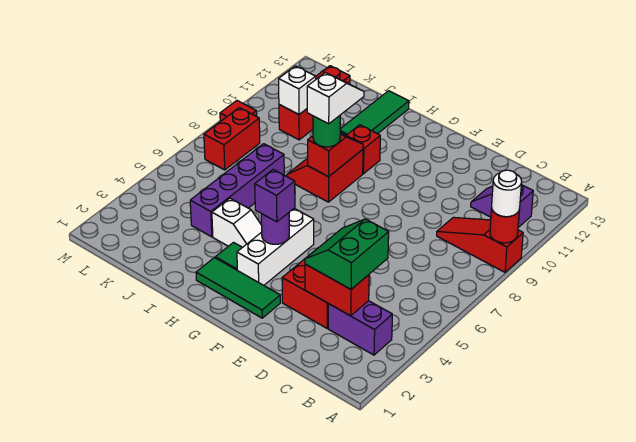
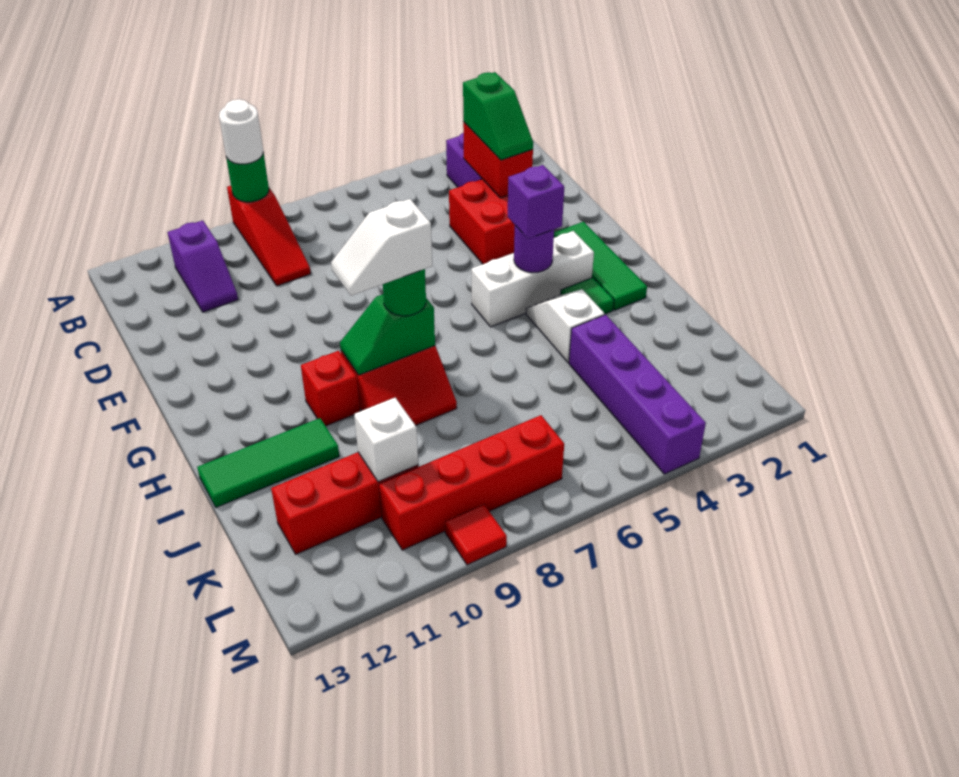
red 1x1 round brick [490,208,520,243] -> green 1x1 round brick [226,152,269,202]
green 2x2 slope [305,219,389,289] -> green 1x2 slope [463,72,533,160]
red 1x2 slope [308,133,363,177] -> green 1x2 slope [340,294,435,375]
purple 1x4 brick [190,144,284,237] -> purple 1x4 brick turned to [569,315,706,474]
red 1x2 brick [204,108,260,170] -> red 1x4 brick [379,415,564,550]

